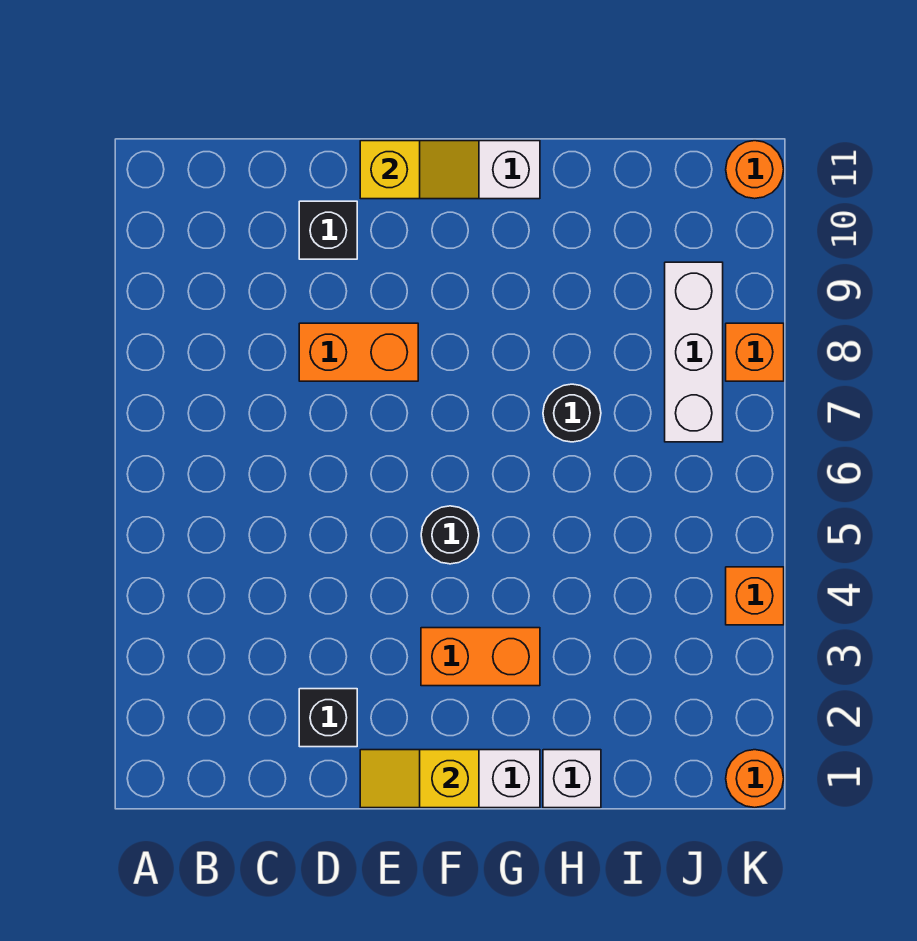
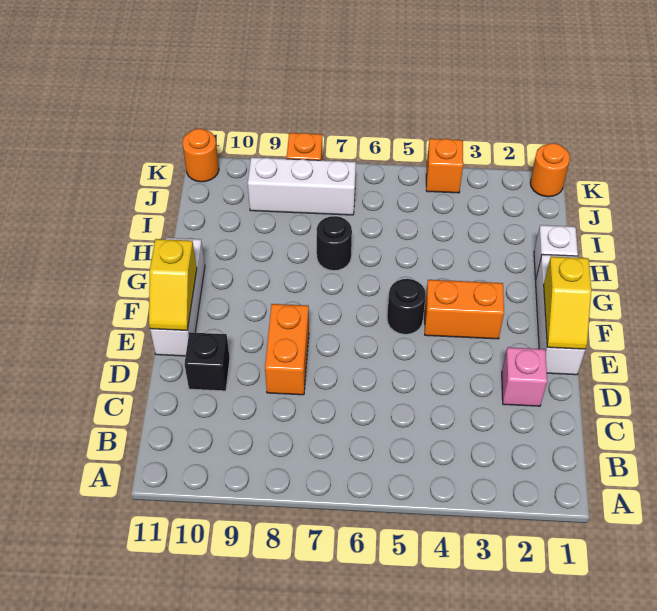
black 1x1 brick [299,689,357,747] -> pink 1x1 brick [502,347,547,406]
yellow 1x2 slope [360,141,479,199] -> yellow 1x2 slope turned to [149,239,197,330]
orange 1x2 brick [421,628,540,686] -> orange 1x2 brick turned to [425,280,504,339]

